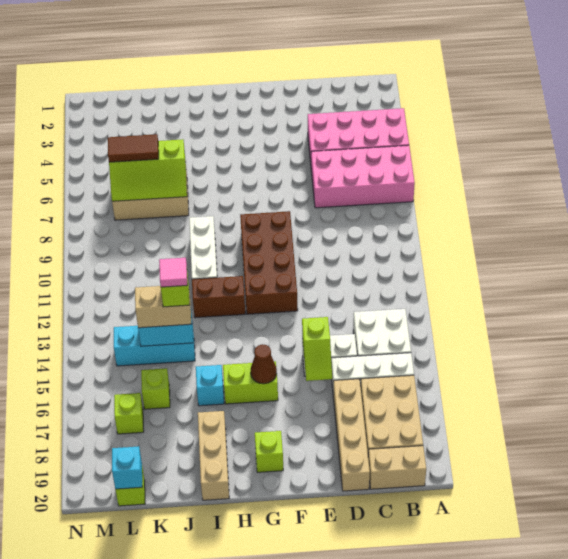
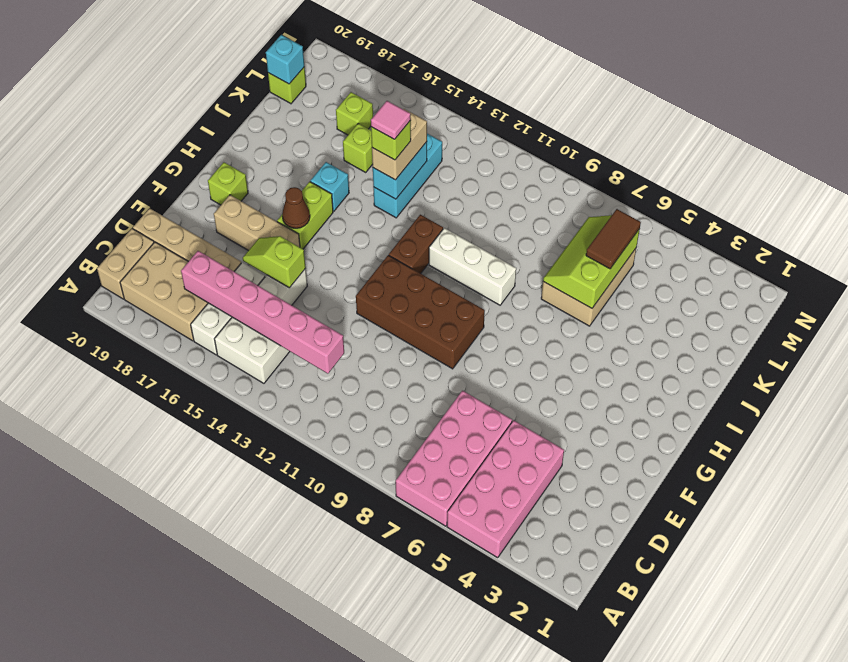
none -> pink 1x6 brick [181,251,344,374]
tan 1x3 brick [198,411,229,500] -> tan 1x3 brick moved to [214,195,300,250]

